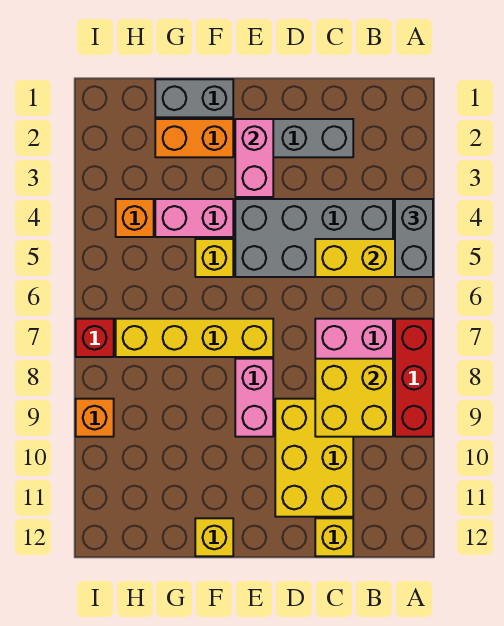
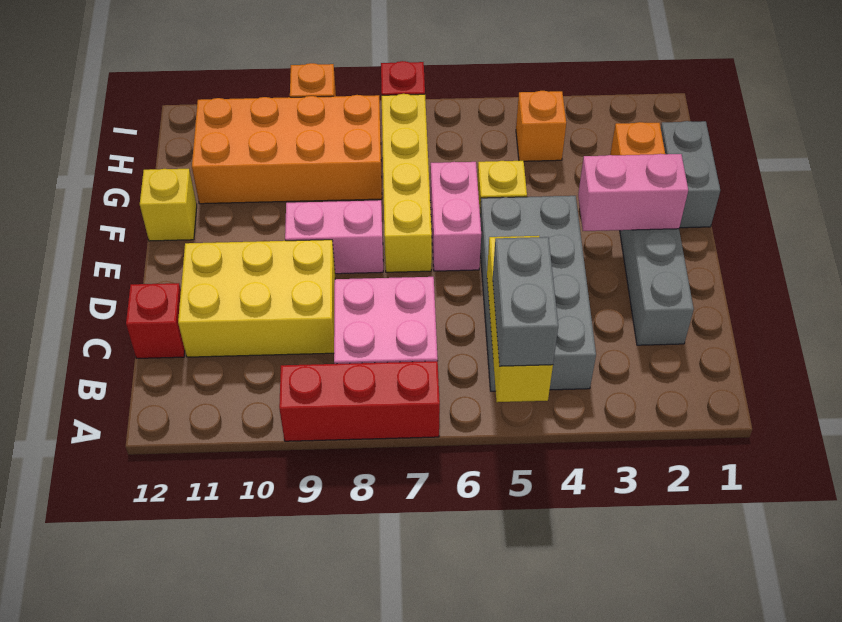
grey 1x2 brick [395,199,433,277] -> grey 1x2 brick turned to [493,237,558,366]
yellow 2x2 brick [315,359,393,437] -> none
yellow 1x1 brick [315,518,353,556] -> red 1x1 brick [126,283,185,358]
pink 1x2 brick [155,199,233,237] -> pink 1x2 brick moved to [430,162,481,271]
none -> orange 2x4 brick [192,95,382,204]

